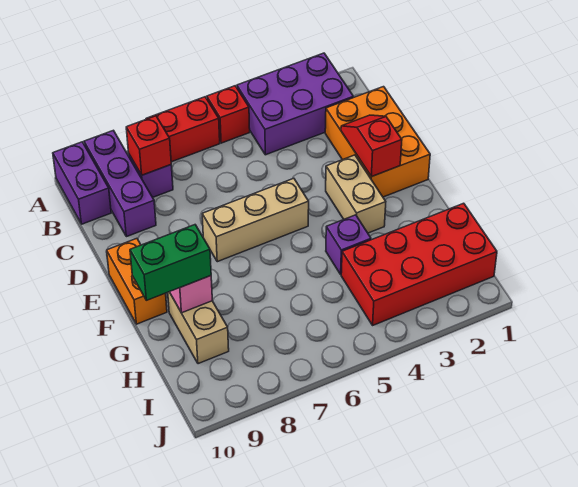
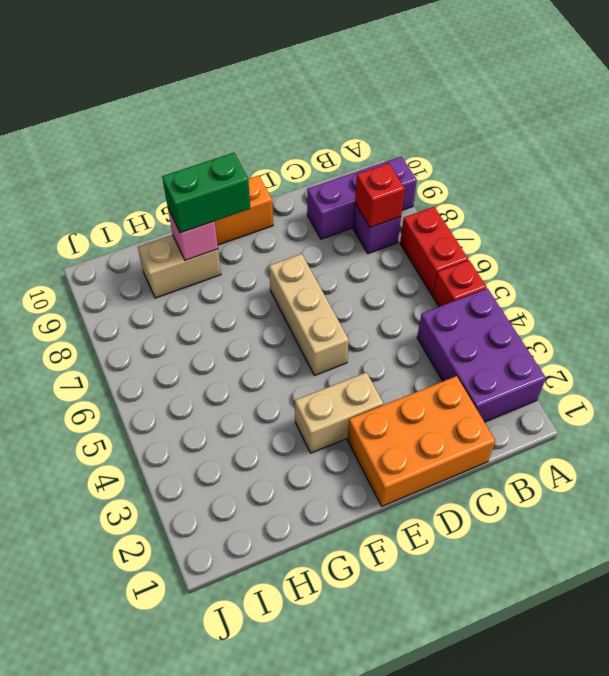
purple 1x2 brick [53,142,111,224] -> none
red 1x2 slope [341,115,402,177] -> none
purple 1x1 brick [326,215,371,274] -> none
green 1x2 brick [130,225,211,300] -> green 1x2 brick turned to [162,153,250,233]
red 2x4 brick [341,203,497,325] -> none

